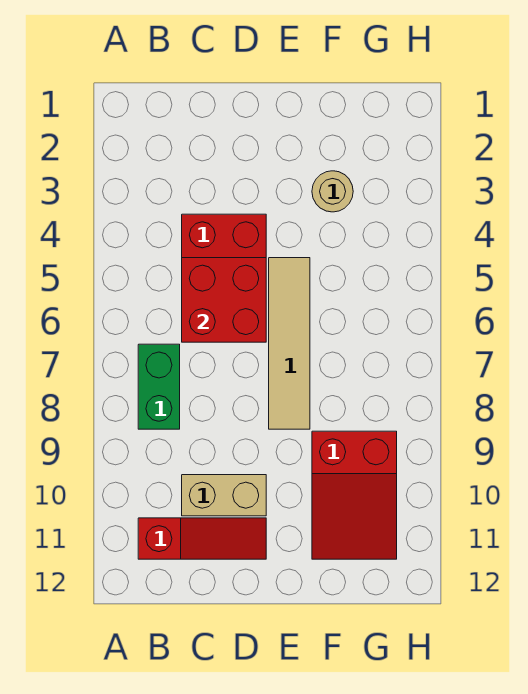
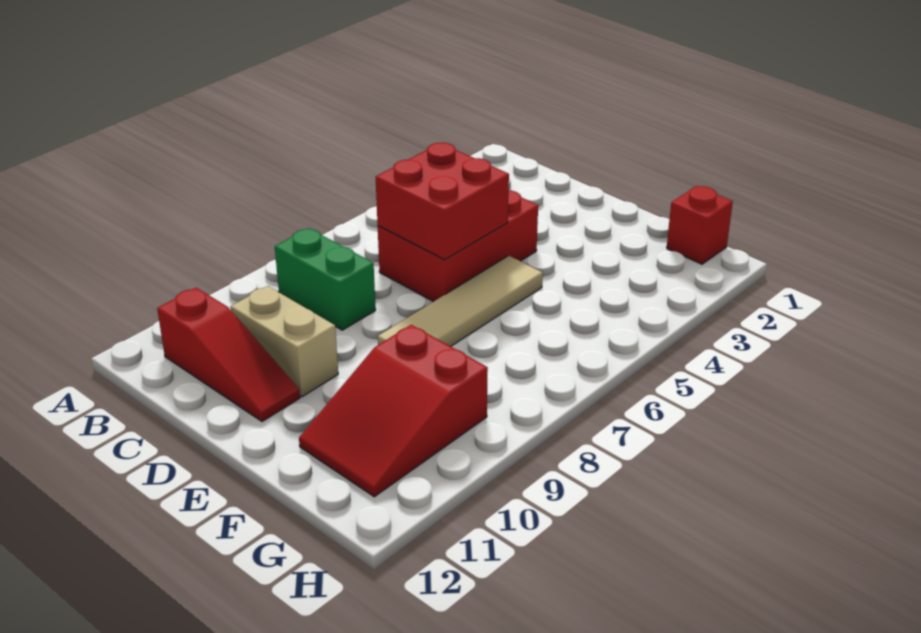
green 1x2 brick [138,344,180,429] -> green 1x2 brick turned to [275,228,376,330]
tan 1x1 round brick [312,171,353,212] -> none
none -> red 1x1 brick [667,186,733,264]

